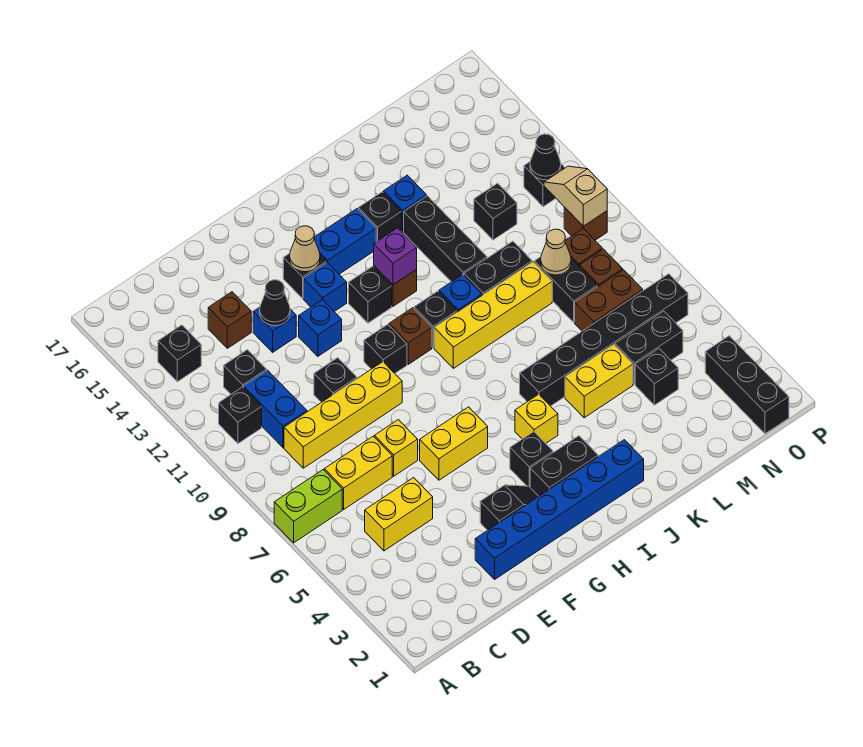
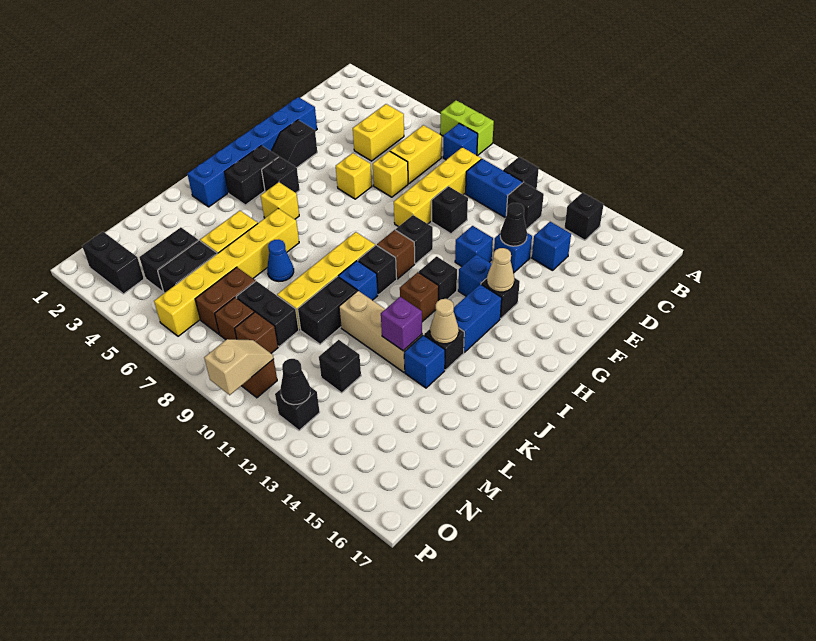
lime 1x2 brick [274,470,342,543] -> lime 1x2 brick turned to [440,100,494,155]
none -> blue 1x1 brick [443,123,478,160]
brown 1x1 brick [208,292,251,348] -> blue 1x1 brick [532,222,571,271]
yellow 1x2 brick [420,407,488,480] -> yellow 1x1 brick [336,153,372,199]
purple 1x1 brick [374,228,417,285] -> purple 1x1 brick moved to [381,297,422,351]
black 1x6 brick [520,274,688,406] -> yellow 1x6 brick [154,209,299,336]
none -> blue 1x1 cone [267,239,294,281]
black 1x3 brick [404,196,487,282] -> tan 1x3 brick [339,291,422,372]
black 1x1 brick [635,349,678,405] -> black 1x2 brick [139,227,198,292]
tan 1x1 cone [541,229,571,275] -> tan 1x1 cone moved to [430,299,459,344]
black 1x3 brick [705,336,789,434] -> black 1x2 brick [82,232,144,294]
tan 1x2 slope [544,166,607,226] -> tan 1x2 slope turned to [204,339,274,395]

